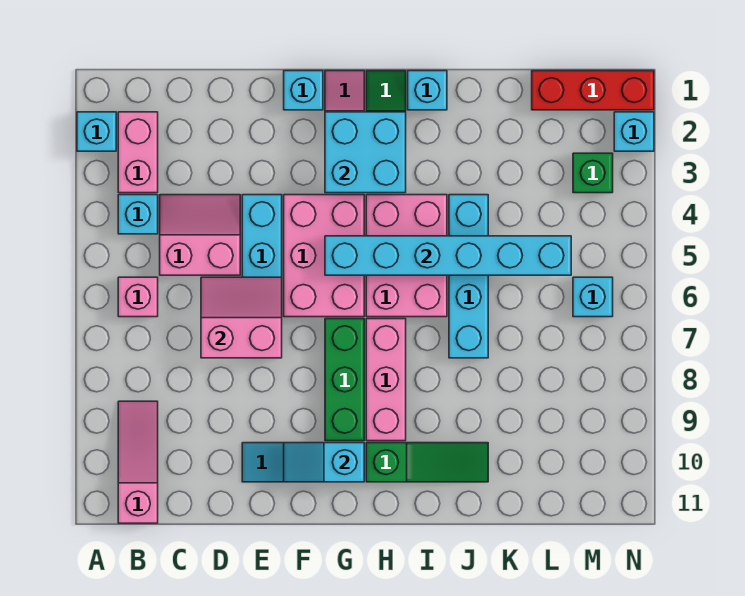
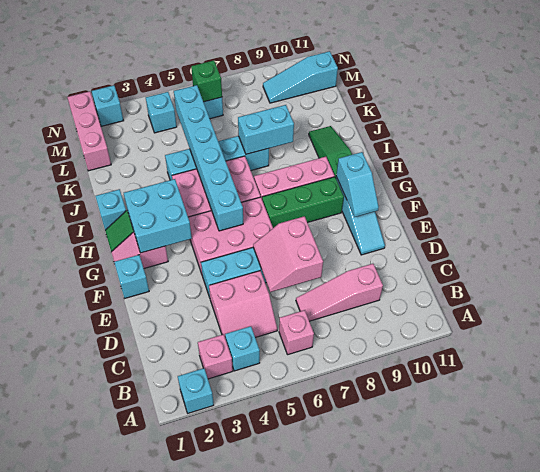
pink 1x2 brick [118,112,158,193] -> pink 1x1 brick [198,334,233,379]
pink 1x3 slope [118,401,158,523] -> pink 1x3 slope moved to [296,264,383,321]
pink 2x2 slope [160,195,240,275] -> pink 2x2 slope turned to [209,271,277,338]
none -> cyan 1x2 brick [238,105,294,154]
red 1x3 brick [532,71,654,110] -> pink 1x3 brick [67,91,111,171]
green 1x1 brick [573,153,613,193] -> green 1x1 brick moved to [191,60,222,102]
none -> cyan 1x1 brick [146,92,177,133]
none -> cyan 1x3 slope [263,51,338,103]

